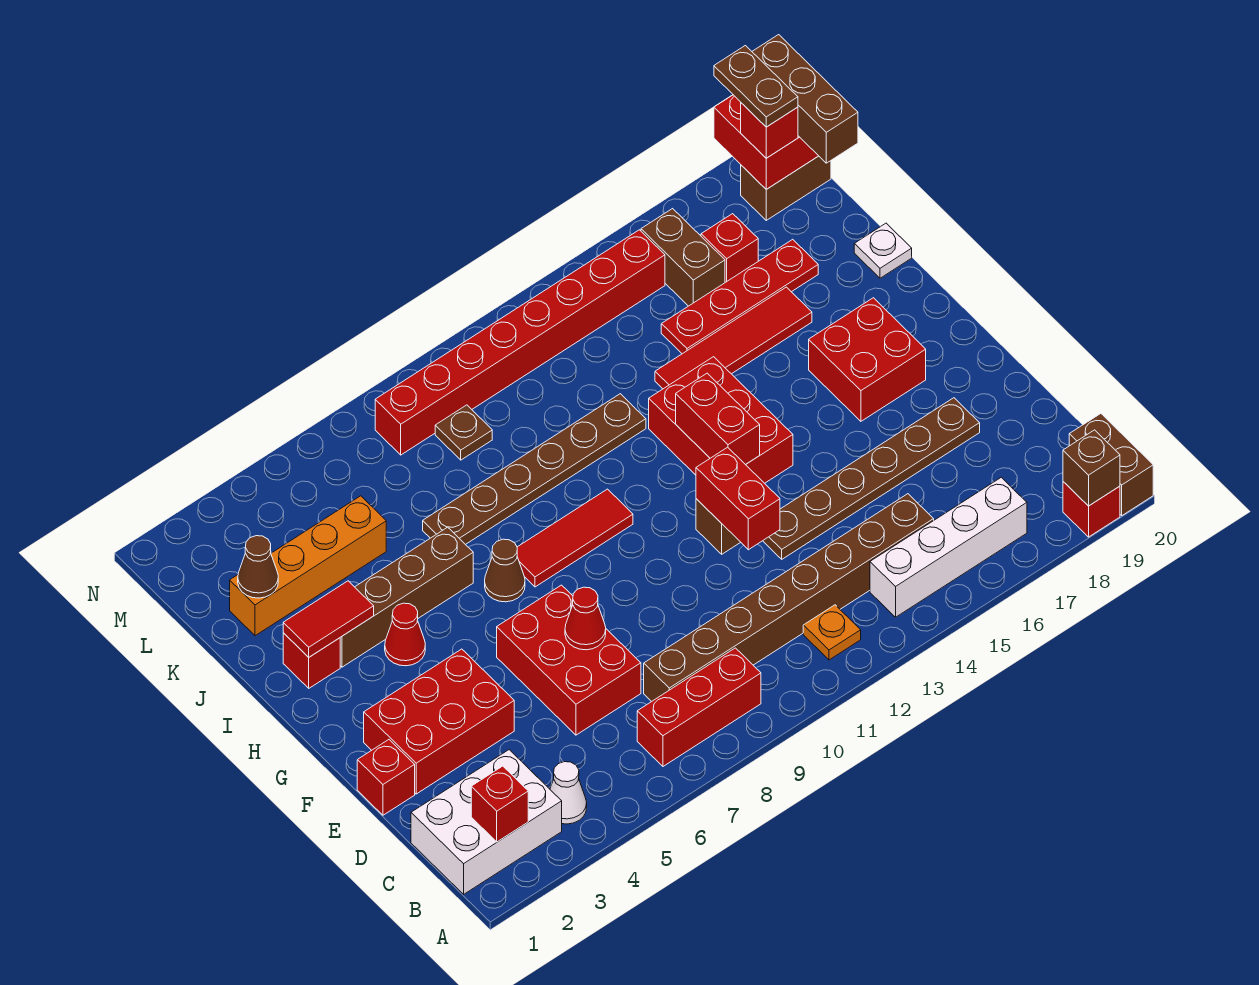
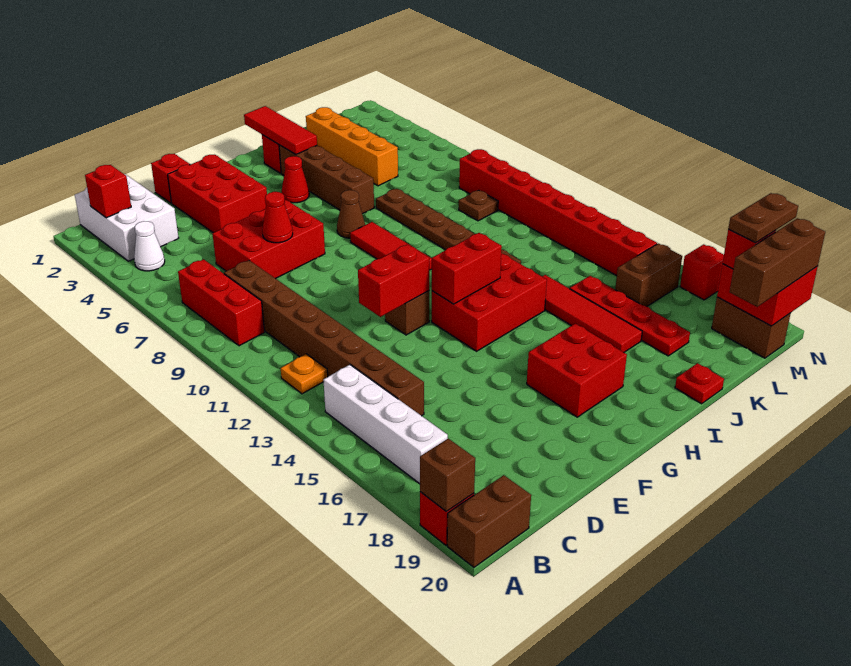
brown 1x6 plate [763,398,980,559] -> none
red 1x2 tile [283,581,374,657] -> red 1x3 tile [244,106,317,155]
white 1x1 plate [854,223,912,278] -> red 1x1 plate [675,363,724,404]
brown 1x1 cone [238,536,278,598] -> none
red 1x1 brick [701,214,758,282] -> red 1x1 brick moved to [680,244,724,300]

